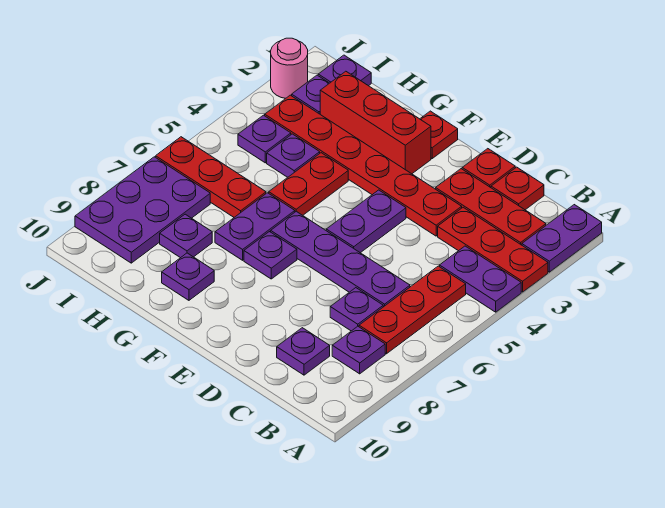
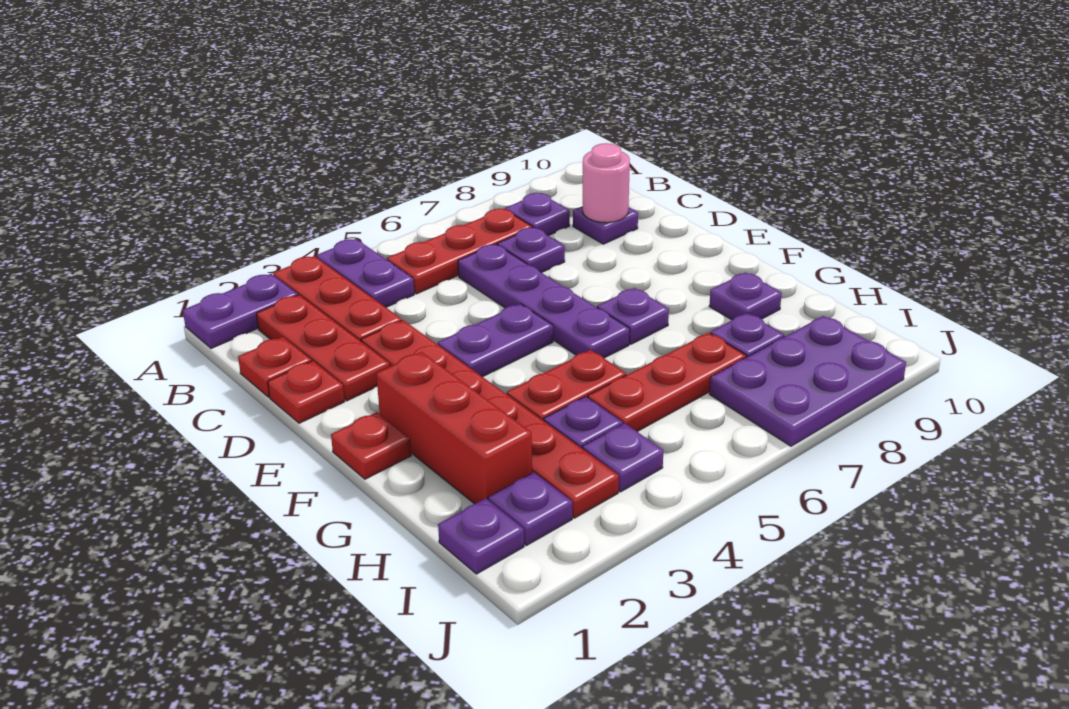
purple 1x2 plate [215,193,295,260] -> none
red 1x3 plate [156,137,266,217] -> red 1x3 plate turned to [588,333,746,432]
pink 1x1 round brick [271,38,308,98] -> pink 1x1 round brick moved to [582,143,630,223]

